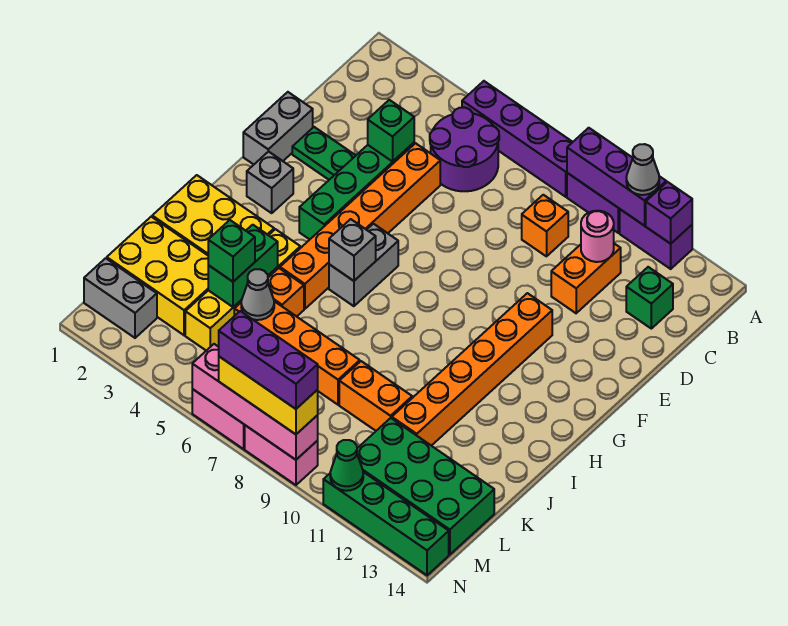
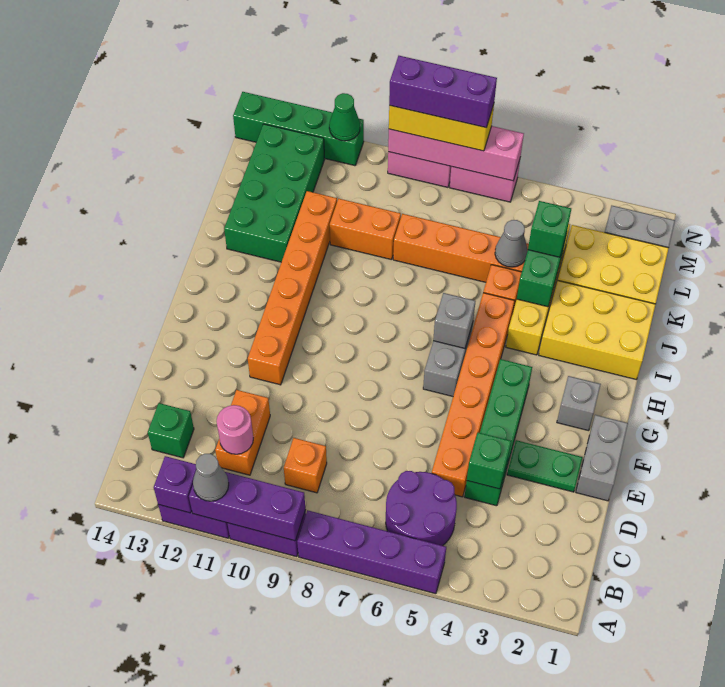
green 2x4 brick [357,418,494,555] -> green 2x4 brick turned to [224,124,325,262]

